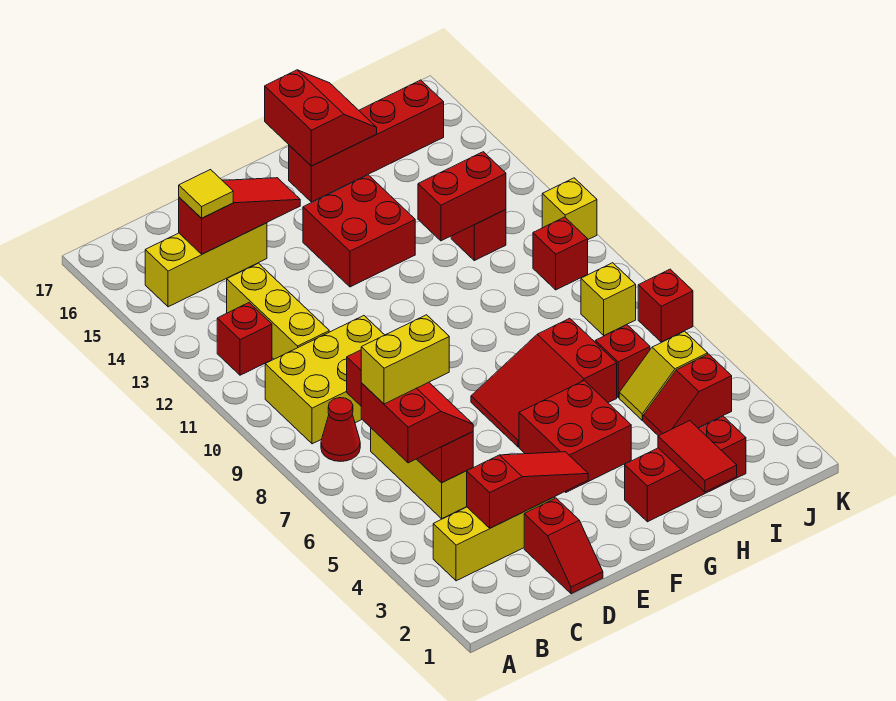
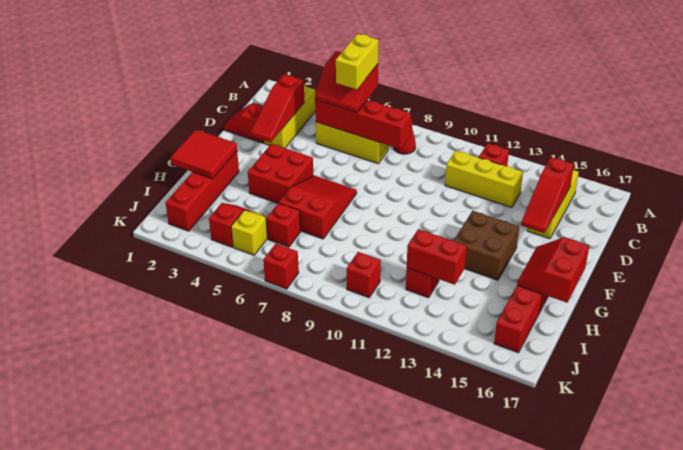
yellow 2x3 brick [265,316,384,444] -> none
yellow 1x1 tile [179,170,233,218] -> none
red 2x2 brick [303,175,415,287] -> brown 2x2 brick [454,211,519,280]
red 1x3 brick [625,416,746,522] -> red 1x4 brick [166,151,239,231]
red 2x2 slope [265,70,377,166] -> red 2x2 slope turned to [517,237,589,303]
red 1x2 tile [658,421,737,492] -> red 2x2 tile [170,130,237,179]
red 1x2 brick [418,152,506,241] -> red 1x2 brick turned to [407,229,467,285]
yellow 1x1 brick [581,263,636,335] -> none
yellow 1x1 brick [542,178,597,239] -> none

